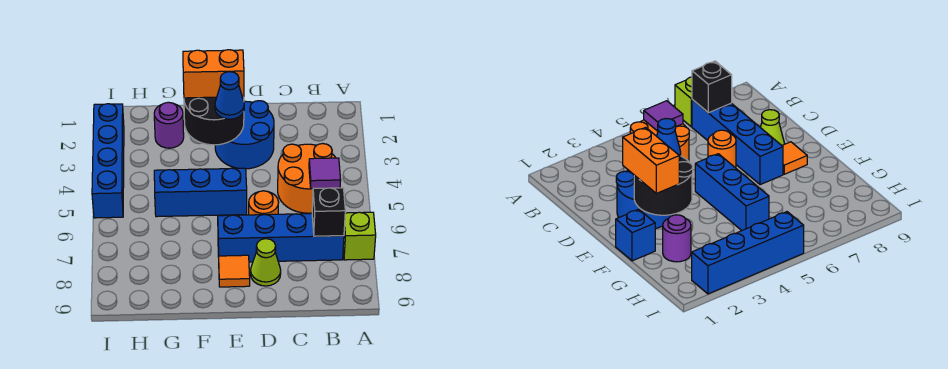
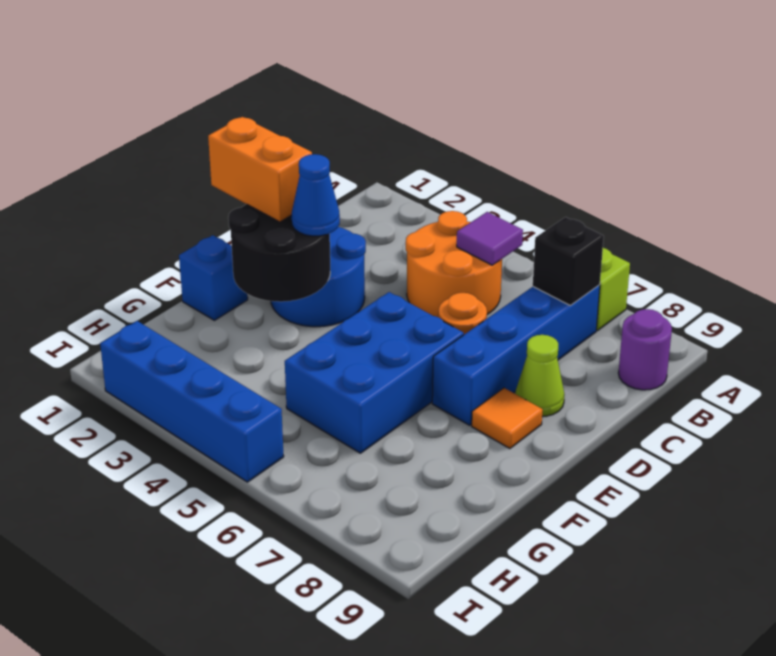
orange 1x2 brick [183,50,244,98] -> orange 1x2 brick turned to [208,117,312,222]
blue 1x3 brick [154,168,247,217] -> blue 2x3 brick [285,292,464,453]
purple 1x1 round brick [154,102,184,148] -> purple 1x1 round brick moved to [618,309,672,390]

